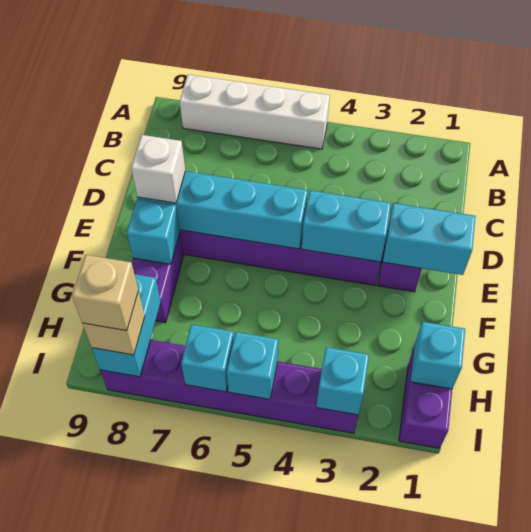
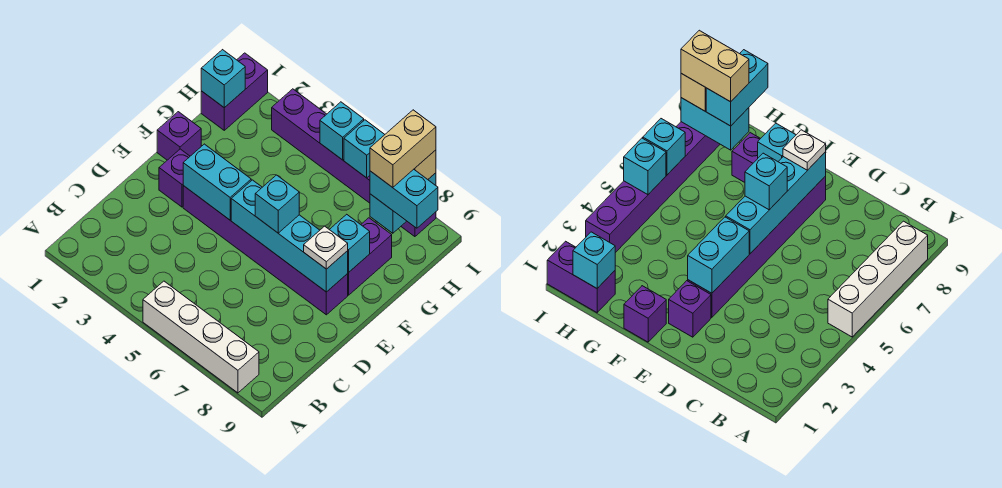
cyan 1x2 brick [383,203,476,275] -> cyan 1x2 brick moved to [370,169,438,228]
white 1x1 brick [131,135,185,203] -> white 1x1 plate [304,226,348,269]
none -> purple 1x1 brick [157,112,201,160]
cyan 1x1 brick [316,347,369,415] -> cyan 1x1 brick moved to [255,175,299,233]
tan 1x1 brick [72,255,138,331] -> tan 1x2 brick [370,110,436,188]

